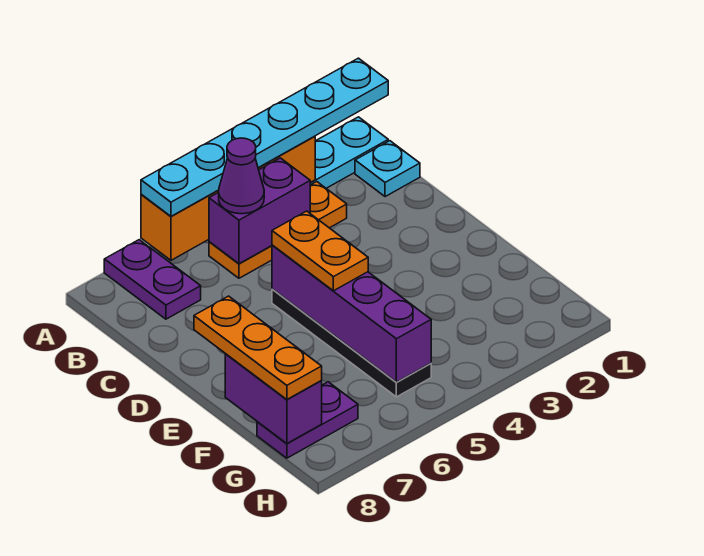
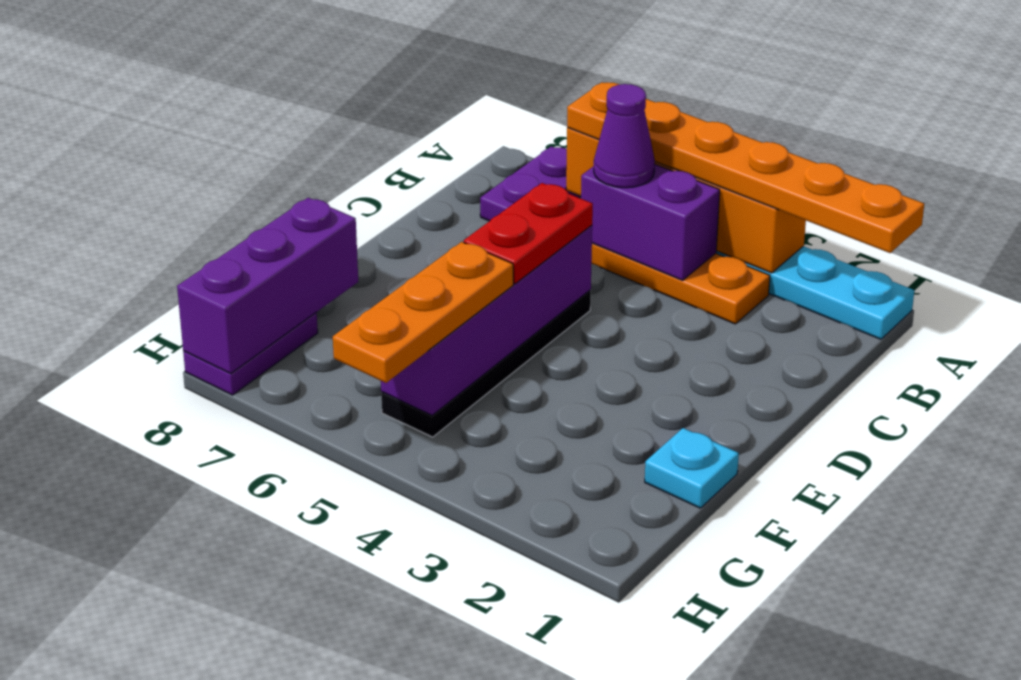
cyan 1x6 plate [141,58,388,216] -> orange 1x6 plate [567,82,924,253]
cyan 1x1 plate [355,141,420,197] -> cyan 1x1 plate moved to [645,428,739,508]
orange 1x2 plate [272,211,368,291] -> red 1x2 plate [464,183,593,284]
orange 1x3 plate [194,296,322,400] -> orange 1x3 plate moved to [333,242,513,383]
purple 1x2 brick [225,354,322,444] -> purple 1x3 brick [177,198,358,374]
purple 1x2 plate [257,382,358,458] -> purple 1x2 plate turned to [183,313,318,395]

